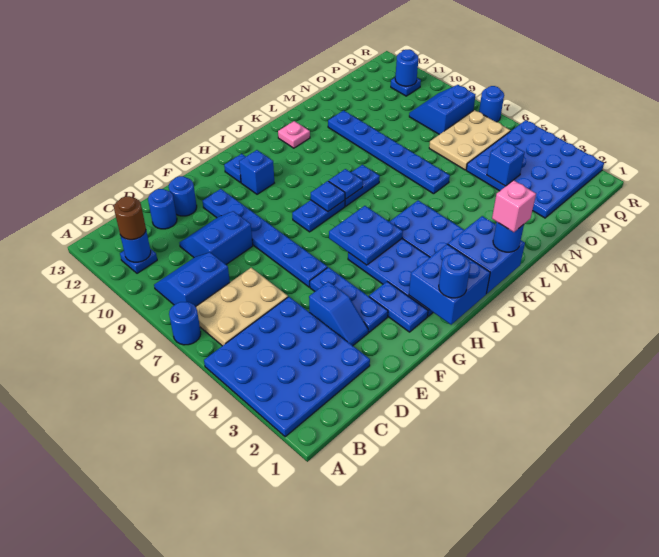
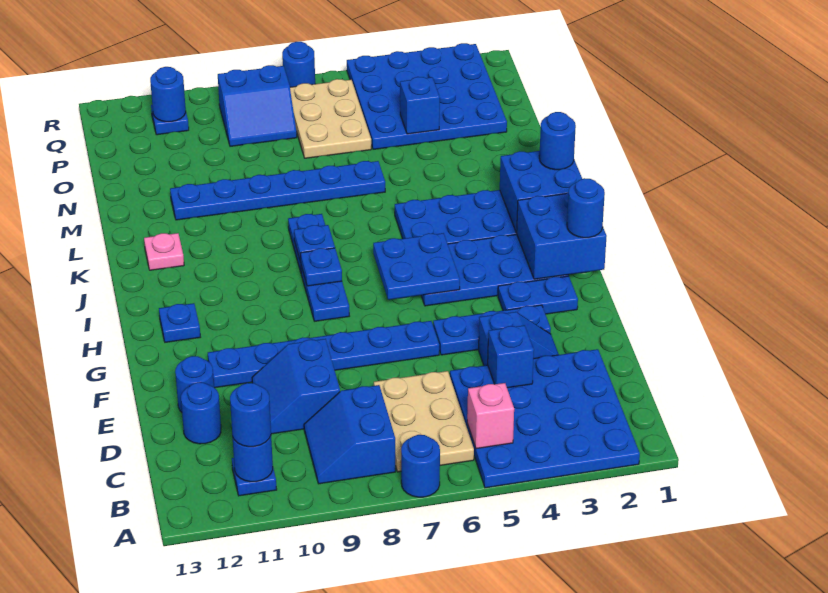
brown 1x1 round brick [114,196,146,240] -> blue 1x1 round brick [230,383,271,447]
blue 1x1 brick [239,150,274,194] -> blue 1x1 brick moved to [488,325,534,388]
pink 1x1 brick [492,180,536,232] -> pink 1x1 brick moved to [467,383,514,449]
blue 2x2 slope [409,85,475,134] -> blue 2x2 slope turned to [218,65,297,146]

